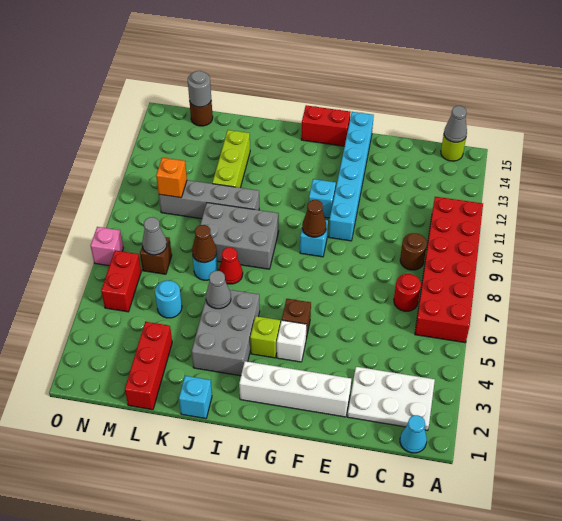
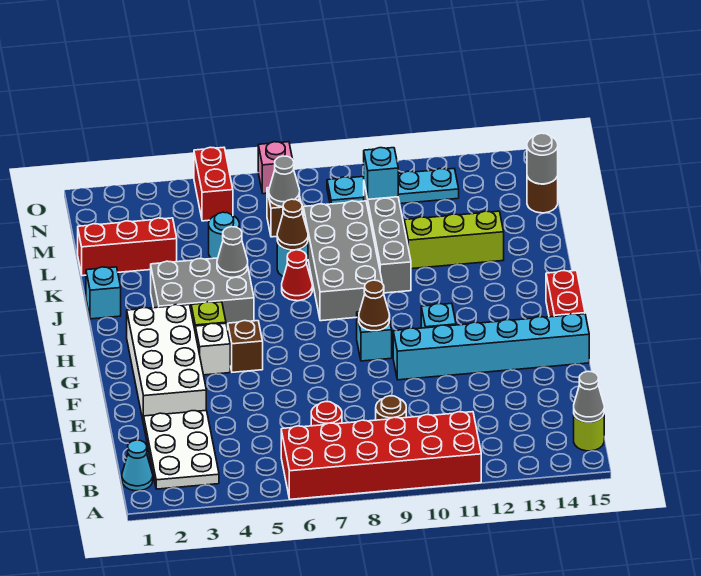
white 1x4 brick [239,361,351,417] -> white 2x4 brick [127,305,206,424]
grey 2x3 brick [200,203,279,269] -> grey 2x4 brick [303,201,382,321]
orange 1x1 brick [156,158,187,198] -> cyan 1x1 brick [364,148,398,199]
red 1x2 brick [101,250,141,312] -> red 1x2 brick turned to [194,147,233,221]
none -> cyan 1x4 plate [327,169,459,204]

